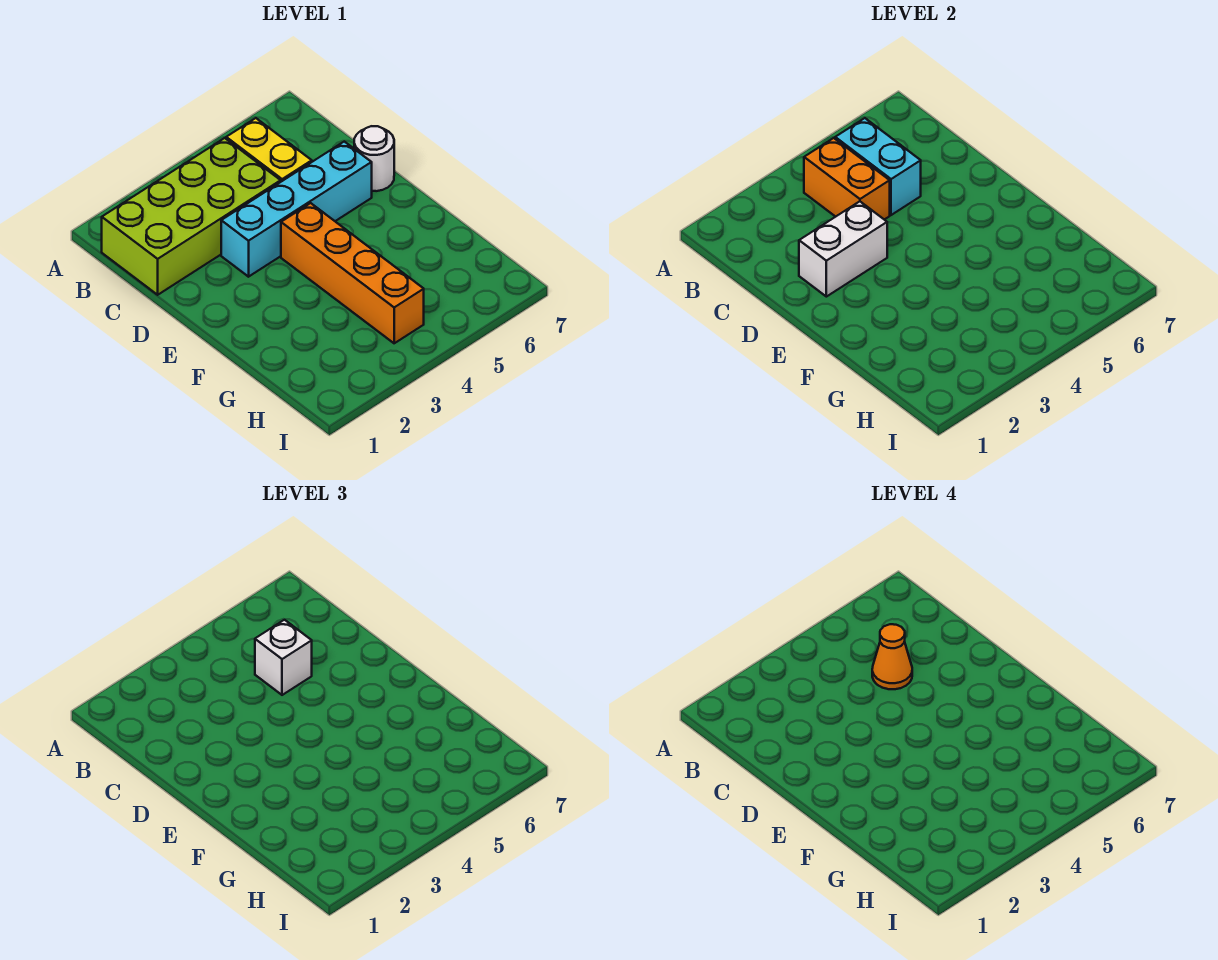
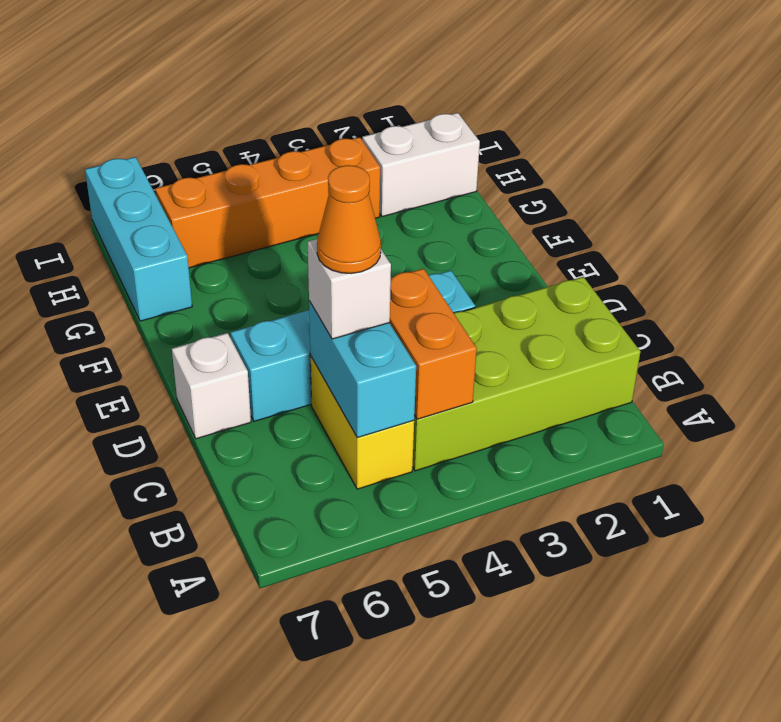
white 1x2 brick [799,201,887,297] -> white 1x2 brick moved to [362,113,480,217]
white 1x1 round brick [354,126,394,191] -> white 1x1 brick [172,333,251,439]
orange 1x4 brick [281,203,424,343] -> orange 1x4 brick turned to [155,137,380,268]
none -> cyan 1x3 brick [85,157,192,321]

